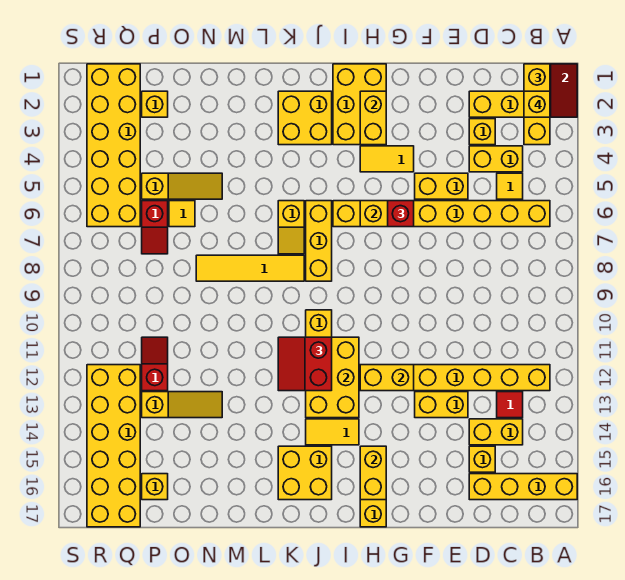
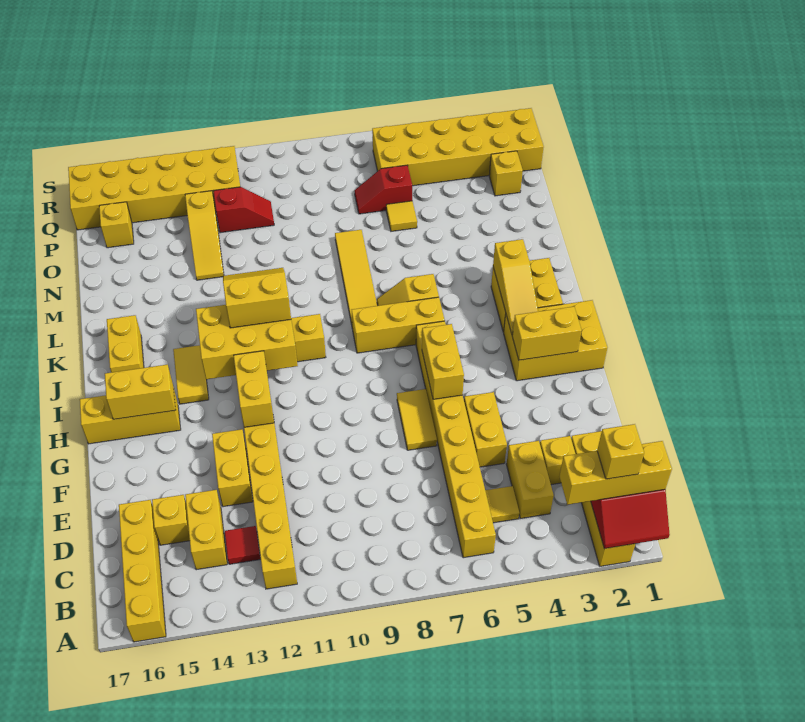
yellow 1x2 tile [360,146,414,172] -> yellow 1x2 tile moved to [397,389,437,450]
red 1x1 brick [388,201,414,227] -> none
red 2x2 slope [278,337,332,391] -> yellow 2x2 slope [223,268,291,328]
yellow 2x2 brick [278,446,332,500] -> yellow 1x2 brick [107,315,144,372]
yellow 1x3 slope [142,173,222,199] -> yellow 1x3 slope moved to [493,239,538,335]

